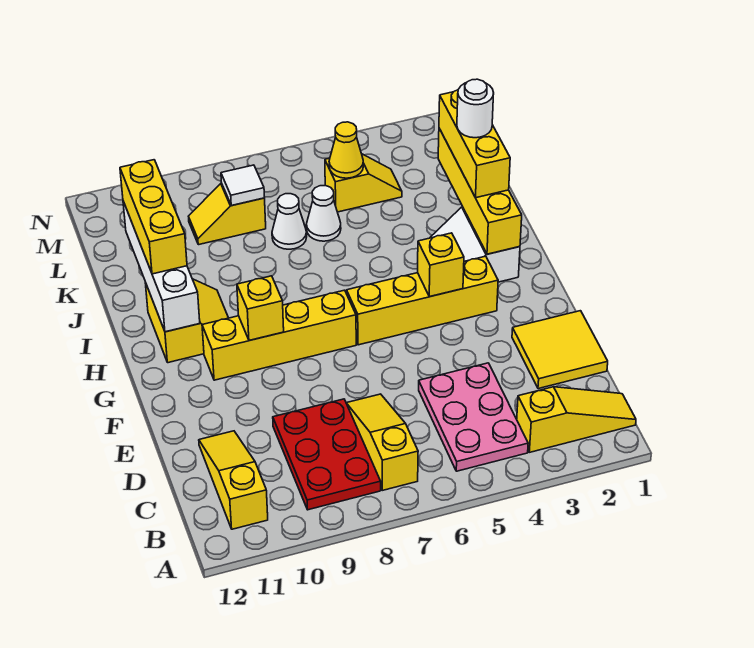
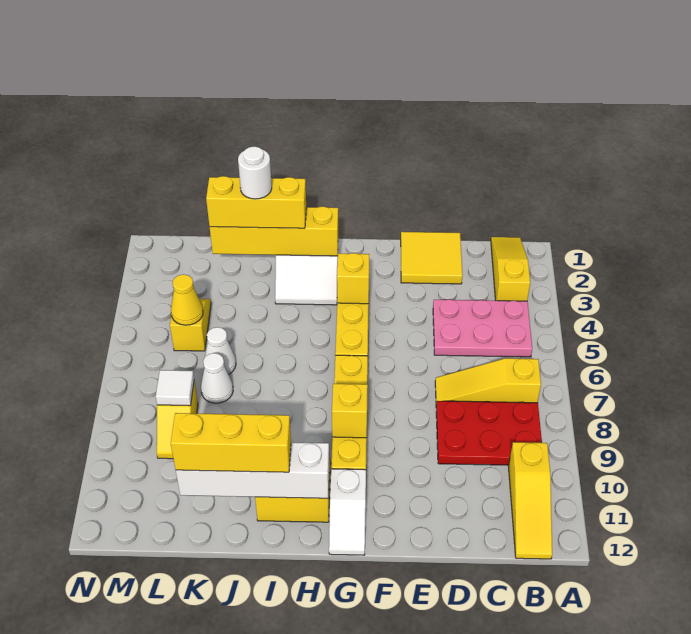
yellow 1x3 slope [199,431,268,529] -> yellow 1x3 slope turned to [508,442,552,559]
none -> white 1x2 slope [329,469,366,555]

